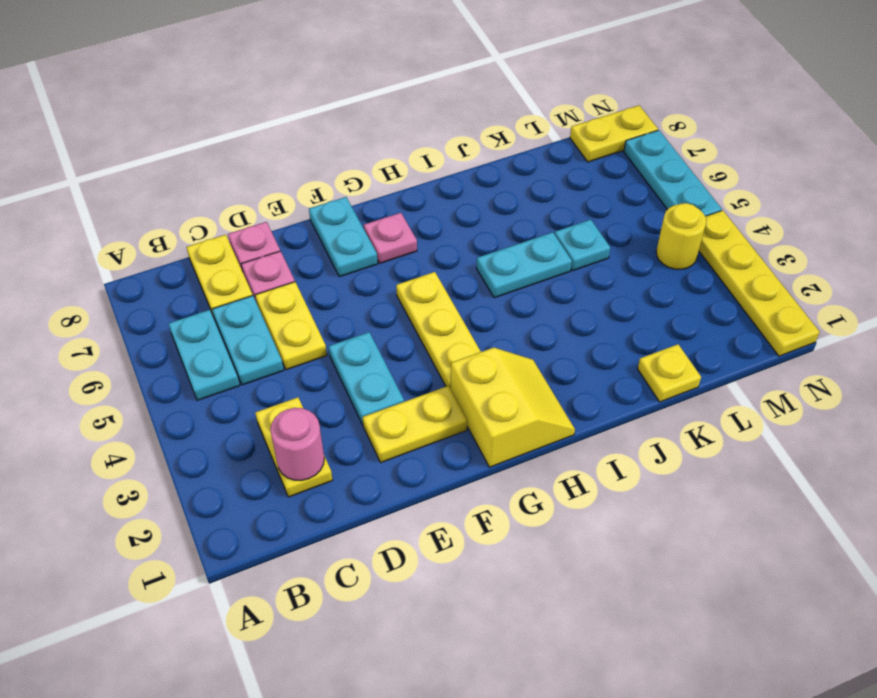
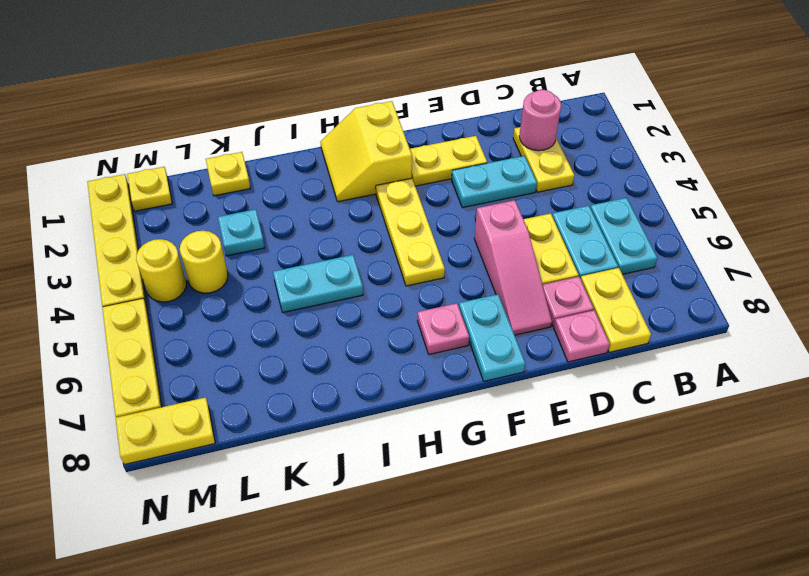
cyan 1x2 plate [329,332,404,425] -> cyan 1x2 plate turned to [452,156,537,208]
none -> pink 1x3 slope [474,200,552,335]
cyan 1x1 plate [555,220,610,271] -> cyan 1x1 plate moved to [218,209,265,256]
none -> yellow 1x1 round brick [180,231,228,293]
none -> yellow 1x1 plate [127,167,172,211]
cyan 1x3 plate [624,130,722,216] -> yellow 1x3 plate [102,298,162,417]

